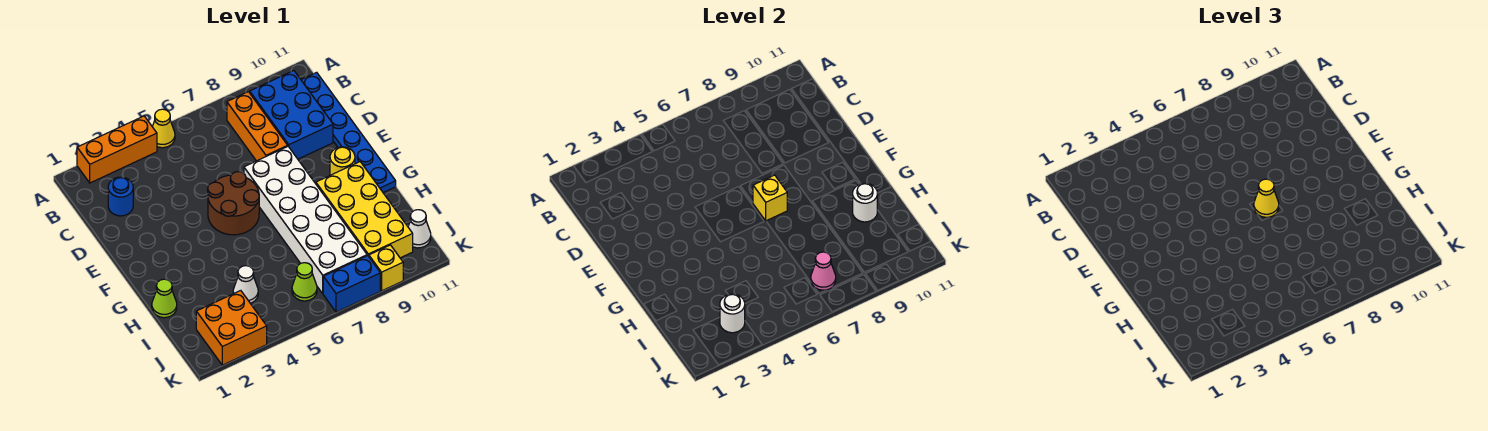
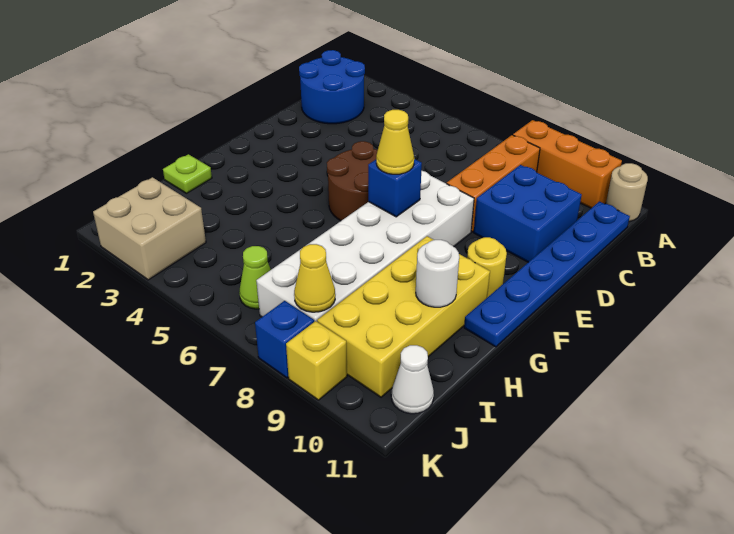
orange 1x3 brick [77,116,157,183] -> orange 1x3 brick moved to [513,120,622,208]
yellow 1x1 cone [152,109,175,148] -> yellow 1x1 cone moved to [294,244,335,312]
none -> tan 1x1 round brick [606,163,648,222]
blue 2x3 brick [250,71,333,159] -> blue 2x2 brick [474,165,582,262]
blue 1x1 round brick [108,177,133,216] -> blue 2x2 round brick [299,50,365,124]
yellow 1x1 brick [753,175,787,221] -> blue 1x1 brick [368,159,422,217]
lime 1x1 cone [152,279,177,318] -> lime 1x1 plate [163,154,212,193]
white 1x1 cone [233,266,258,303] -> none
orange 2x2 brick [196,291,267,365] -> tan 2x2 brick [93,177,206,280]
white 1x1 round brick [720,294,745,333] -> none
pink 1x1 cone [811,252,836,290] -> none
blue 1x2 brick [323,256,380,312] -> blue 1x1 brick [255,301,314,378]

